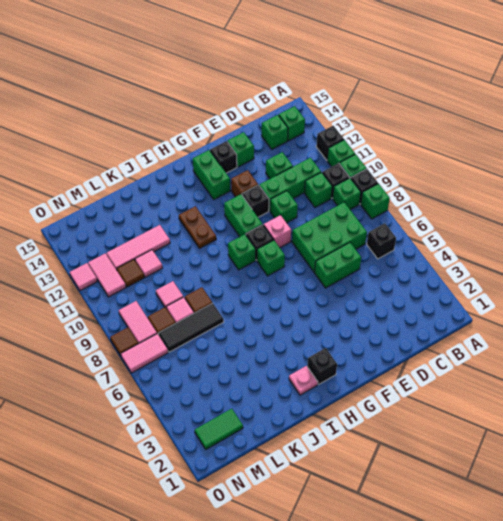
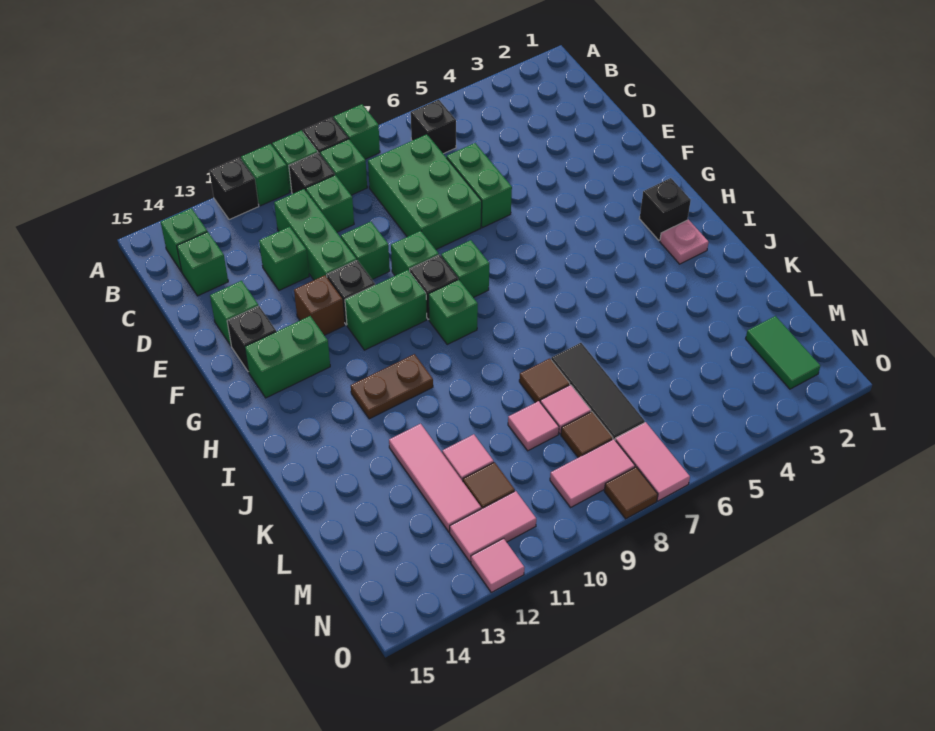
pink 1x1 brick [264,215,291,248] -> green 1x1 brick [391,231,439,276]

